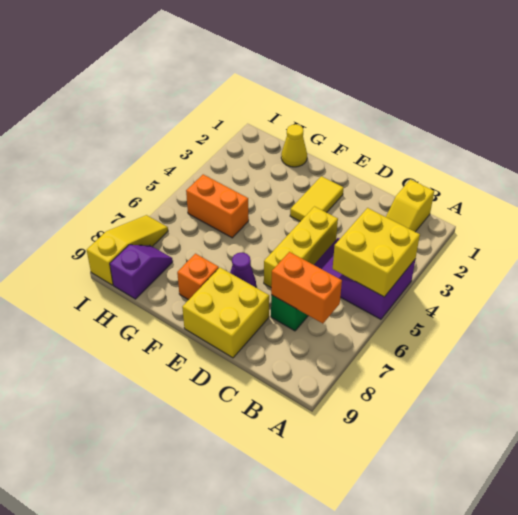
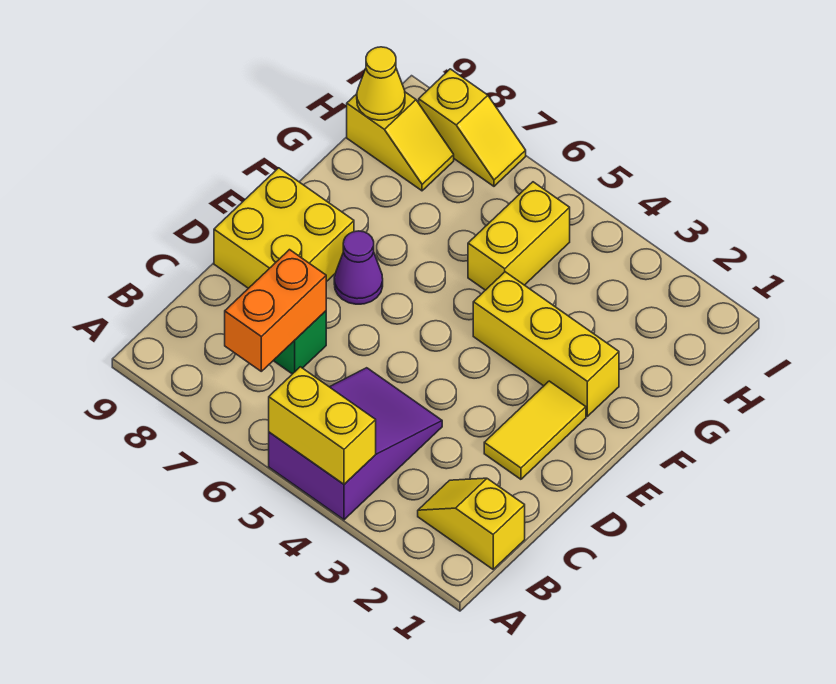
yellow 2x2 brick [333,208,420,297] -> yellow 1x2 brick [269,367,376,484]
yellow 1x3 brick [264,207,338,287] -> yellow 1x3 brick moved to [473,272,619,416]
yellow 1x2 tile [290,176,344,221] -> yellow 1x2 tile turned to [484,381,586,479]
orange 1x1 brick [177,254,219,300] -> none
yellow 1x1 cone [281,124,307,167] -> yellow 1x1 cone moved to [357,47,405,120]
orange 1x2 brick [186,174,249,238] -> yellow 1x2 brick [468,182,570,290]
purple 1x2 slope [110,245,173,299] -> yellow 1x2 slope [347,92,454,191]
yellow 1x3 slope [87,215,168,285] -> yellow 1x2 slope [419,69,526,186]

